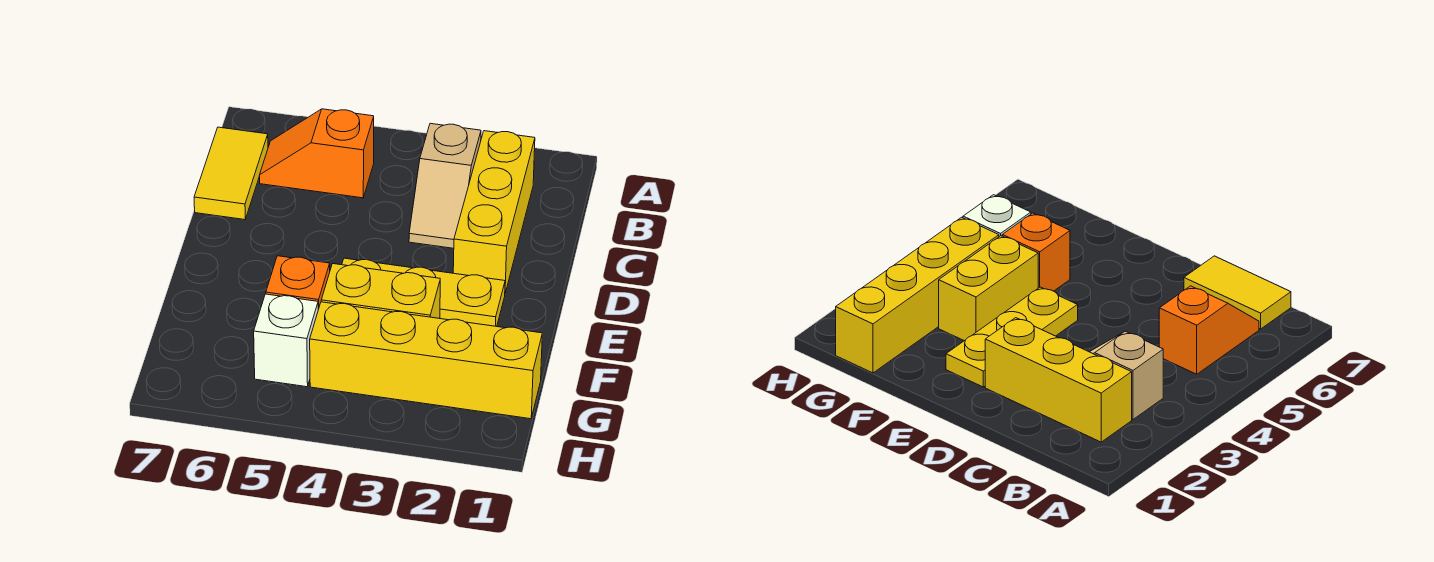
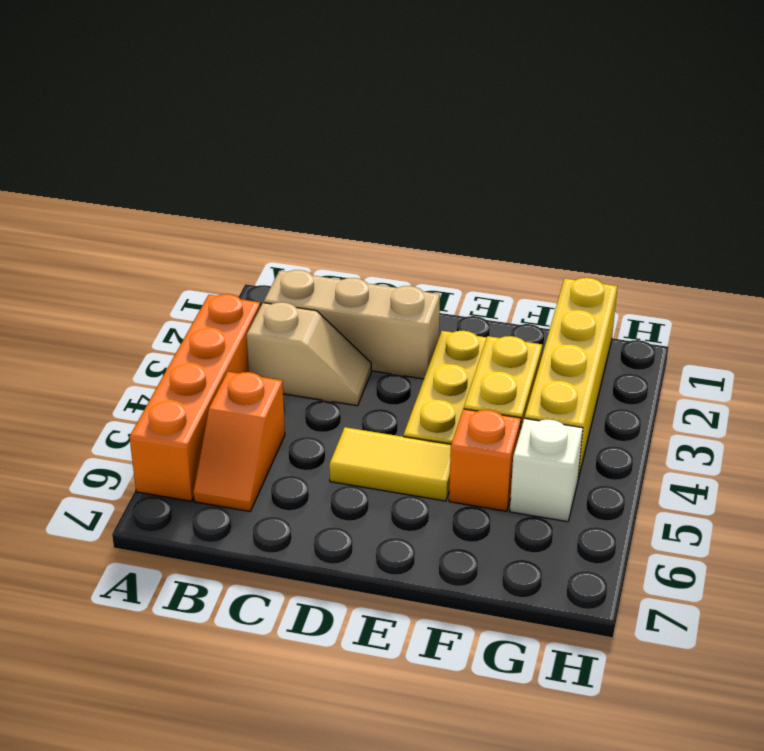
none -> orange 1x4 brick [130,294,261,501]
yellow 1x3 brick [453,131,535,293] -> tan 1x3 brick [264,270,440,379]
yellow 1x2 tile [194,127,268,220] -> yellow 1x2 tile moved to [329,427,451,501]

